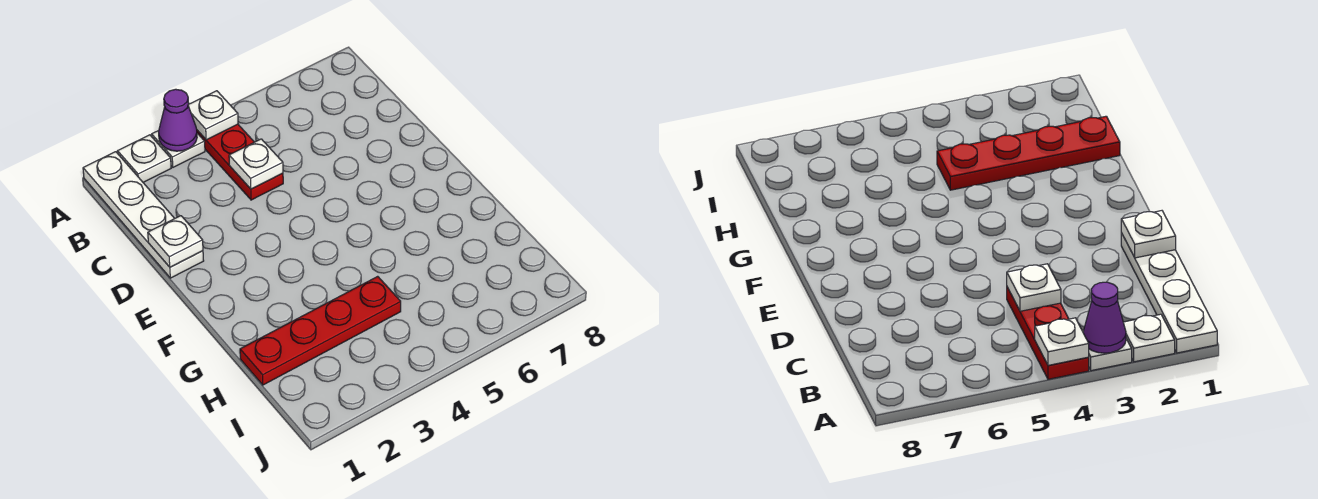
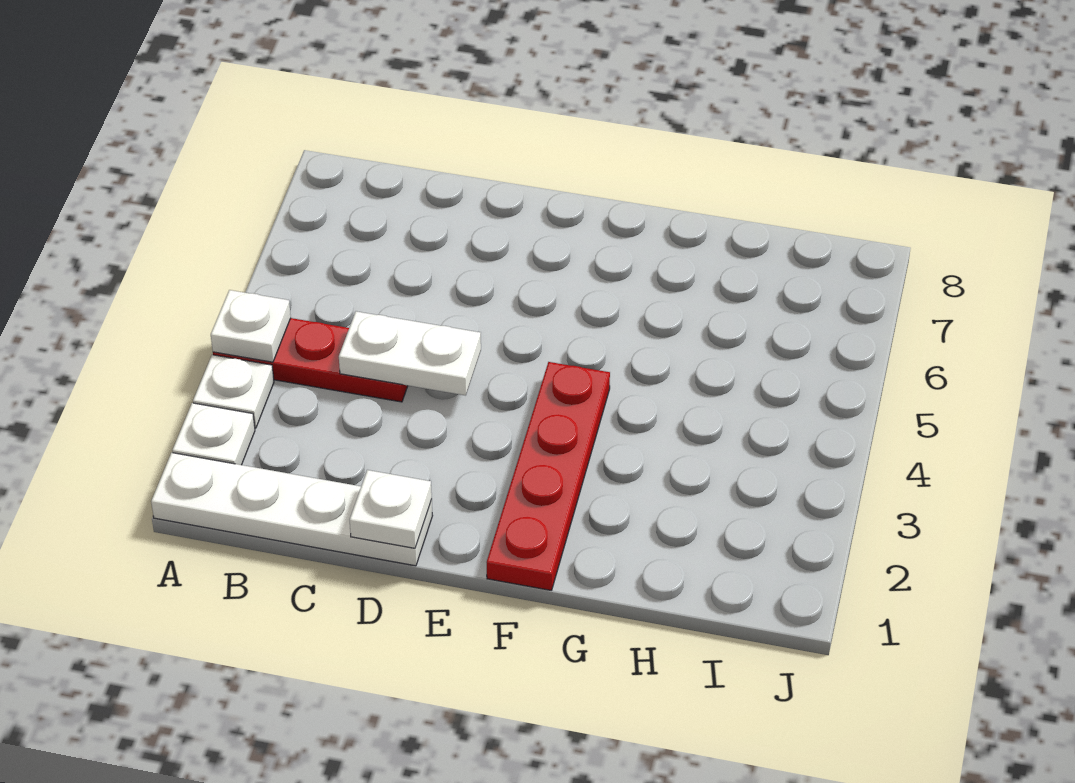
purple 1x1 cone [159,89,197,151] -> none
white 1x1 plate [229,139,283,189] -> white 1x2 plate [339,311,481,395]
red 1x4 plate [240,276,401,385] -> red 1x4 plate moved to [487,362,610,590]

